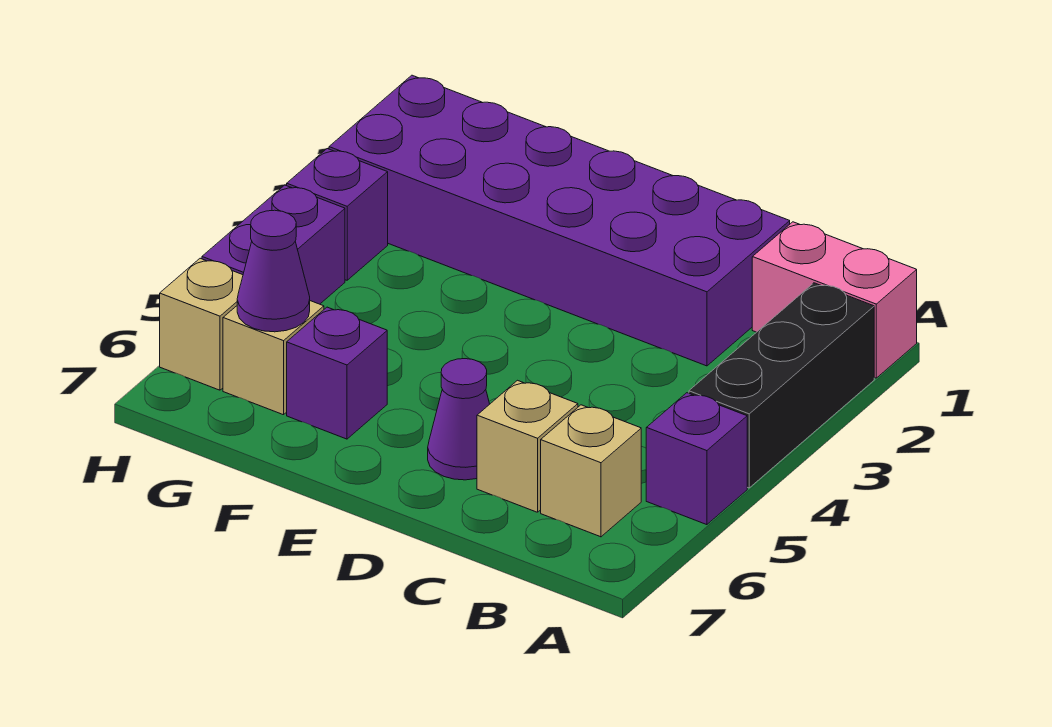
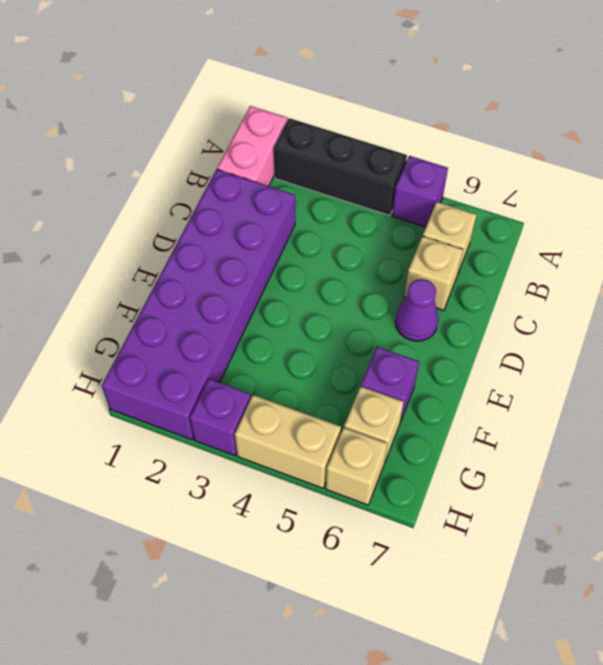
purple 1x1 cone [237,210,310,332] -> none
purple 1x2 brick [202,185,345,304] -> tan 1x2 brick [235,395,341,488]

